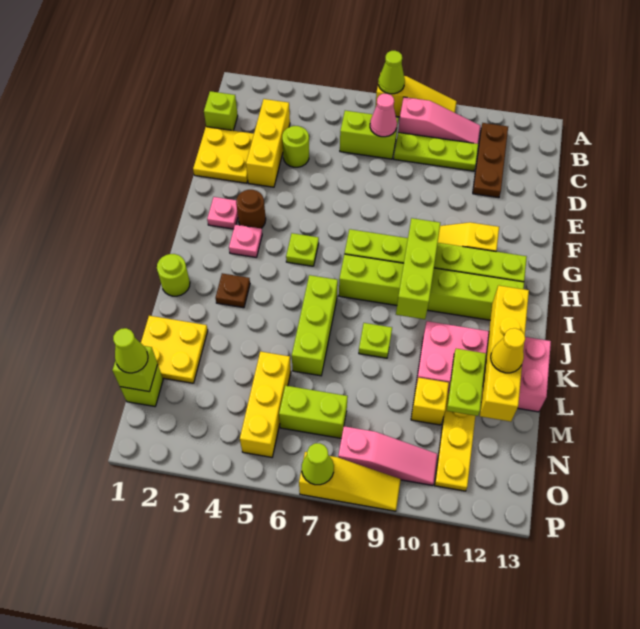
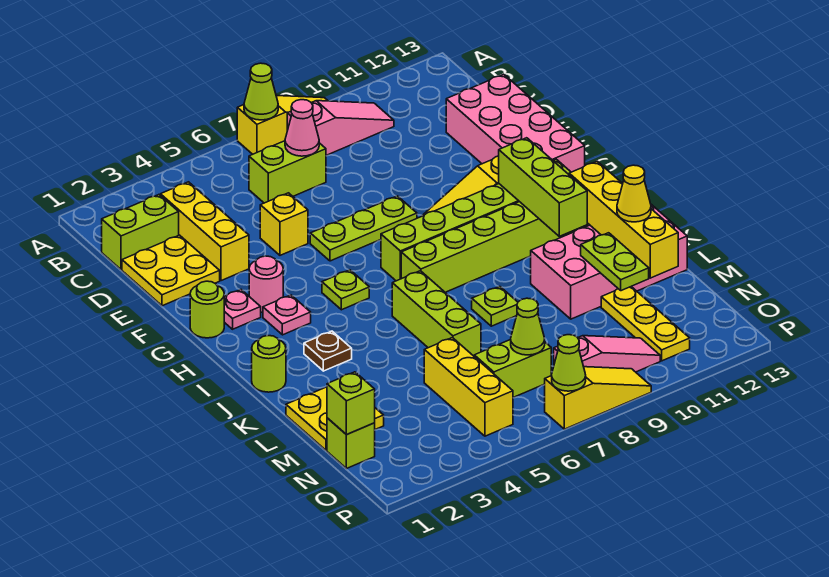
brown 1x3 plate [473,123,508,198] -> none
lime 1x1 brick [204,91,238,131] -> lime 1x2 brick [102,195,179,270]
lime 1x3 plate [394,132,478,171] -> lime 1x3 plate moved to [310,196,417,261]
lime 1x1 round brick [282,126,309,167] -> lime 1x1 round brick moved to [190,281,224,338]
none -> pink 2x4 brick [446,74,585,172]
brown 1x1 round brick [236,190,266,228] -> pink 1x1 round brick [249,256,283,312]
lime 1x3 brick [396,218,440,319] -> lime 1x3 brick moved to [499,138,587,236]
yellow 1x1 brick [411,378,449,425] -> yellow 1x1 brick moved to [260,193,308,255]
lime 1x1 cone [113,328,148,373] -> lime 1x1 cone moved to [511,298,545,355]

